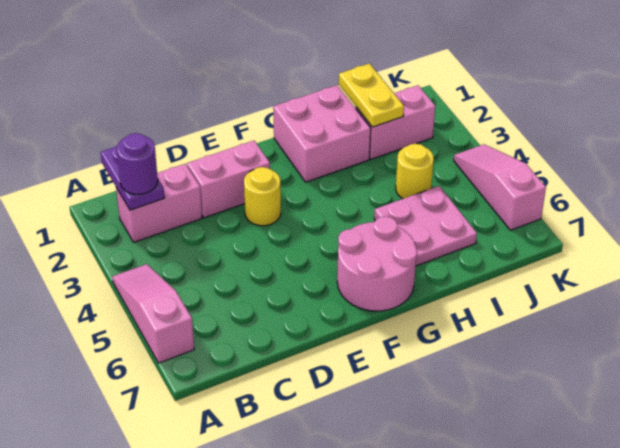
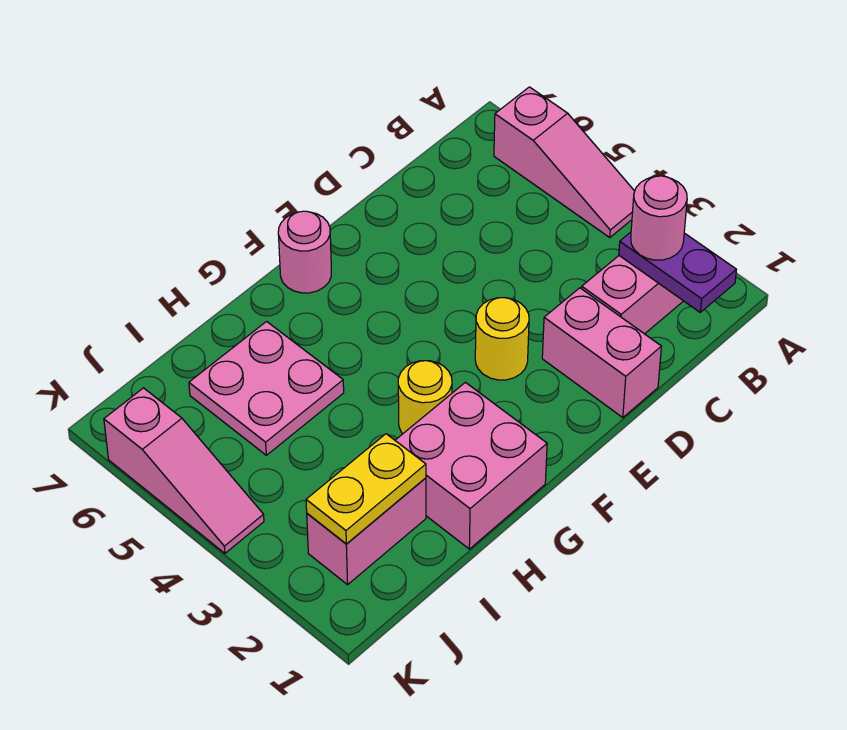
purple 1x1 round brick [117,133,158,194] -> pink 1x1 round brick [631,176,687,260]
pink 1x2 brick [187,141,270,218] -> pink 1x2 brick turned to [542,288,661,418]
pink 2x2 round brick [337,216,417,311] -> pink 1x1 round brick [278,211,331,293]
yellow 1x2 plate [339,64,404,127] -> yellow 1x2 plate turned to [306,434,426,544]
yellow 1x1 round brick [396,144,434,199] -> yellow 1x1 round brick moved to [398,361,452,434]

